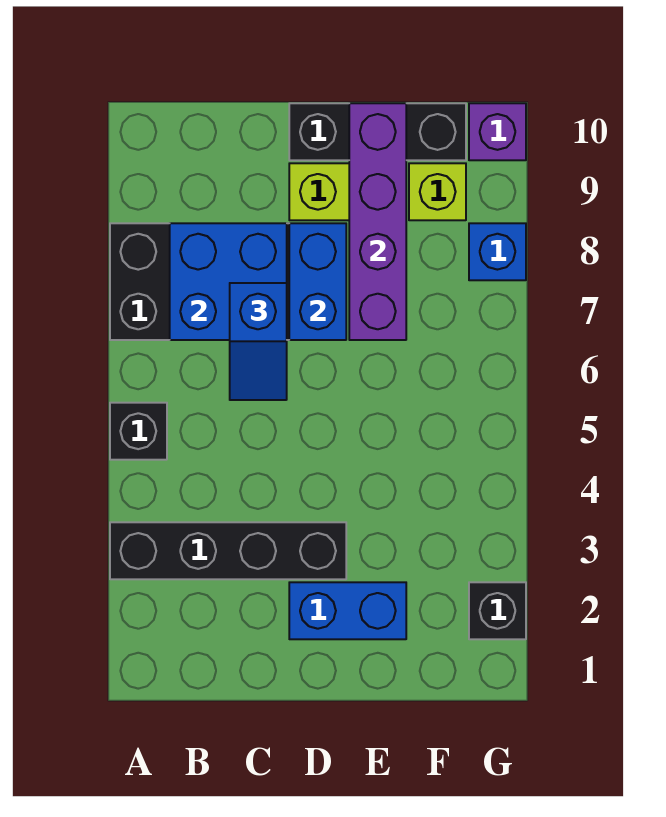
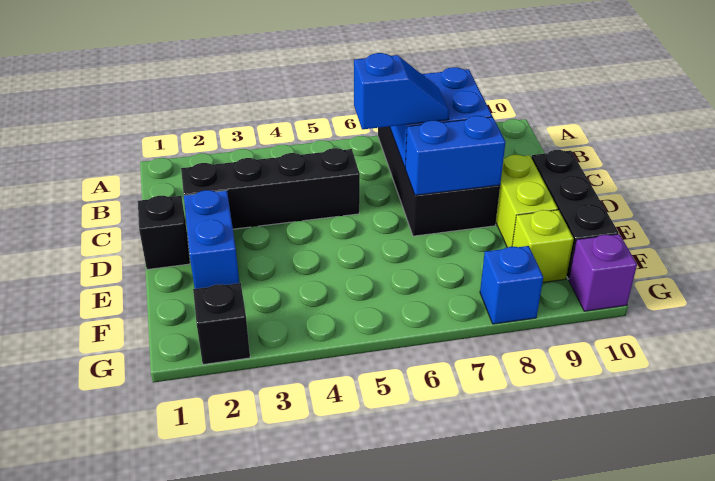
black 1x4 brick [110,522,346,579] -> black 1x4 brick turned to [181,148,360,229]
black 1x1 brick [110,403,167,460] -> black 1x1 brick moved to [138,196,190,269]
blue 1x2 slope [230,283,287,400] -> blue 1x2 slope turned to [354,53,449,129]
purple 1x4 brick [349,103,406,340] -> none

